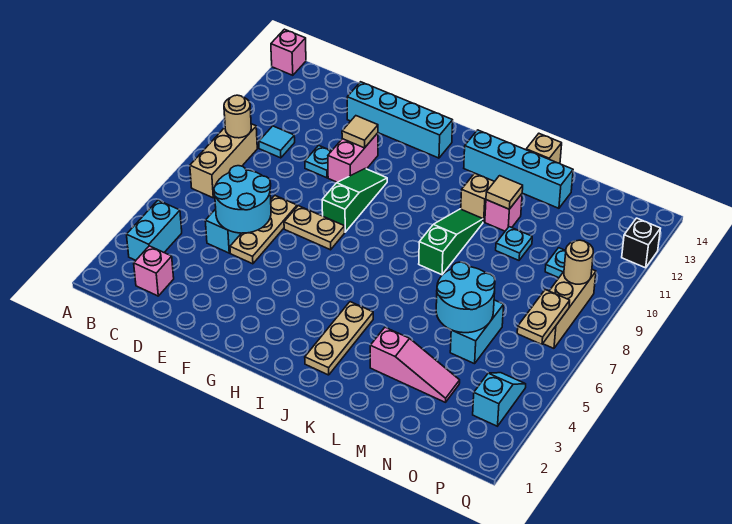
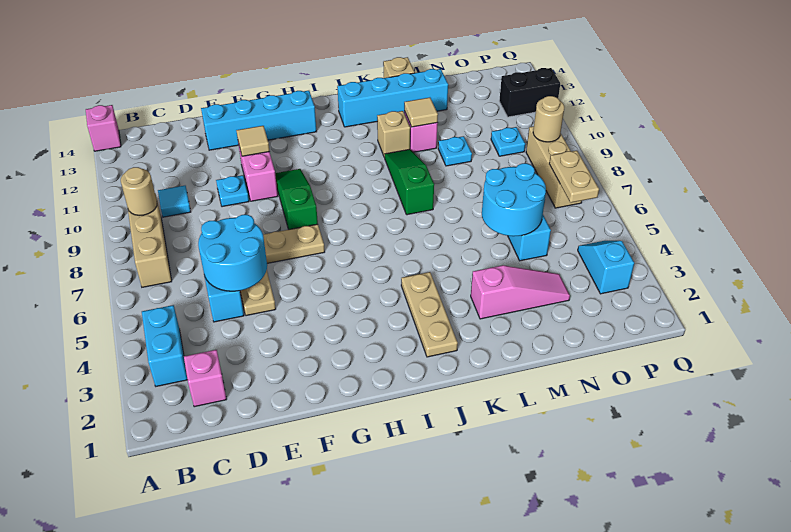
black 1x1 brick [622,218,661,268] -> black 1x2 brick [499,68,560,117]

